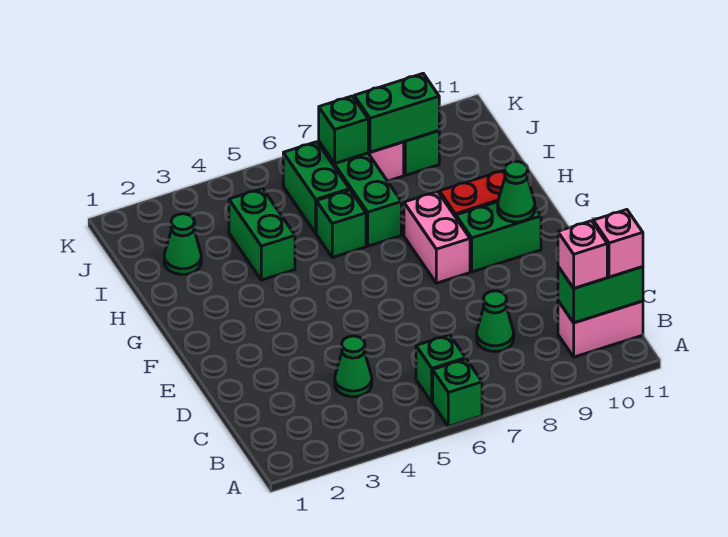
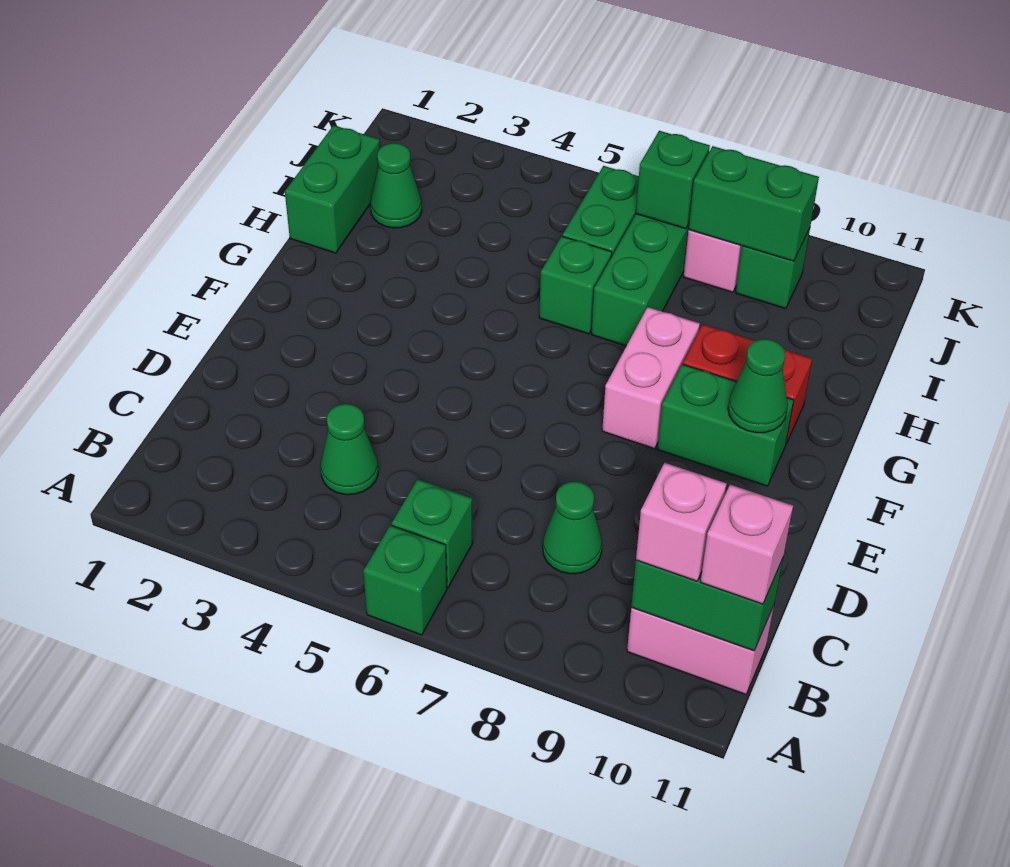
green 1x2 brick [229,188,295,280] -> green 1x2 brick moved to [285,125,380,253]

